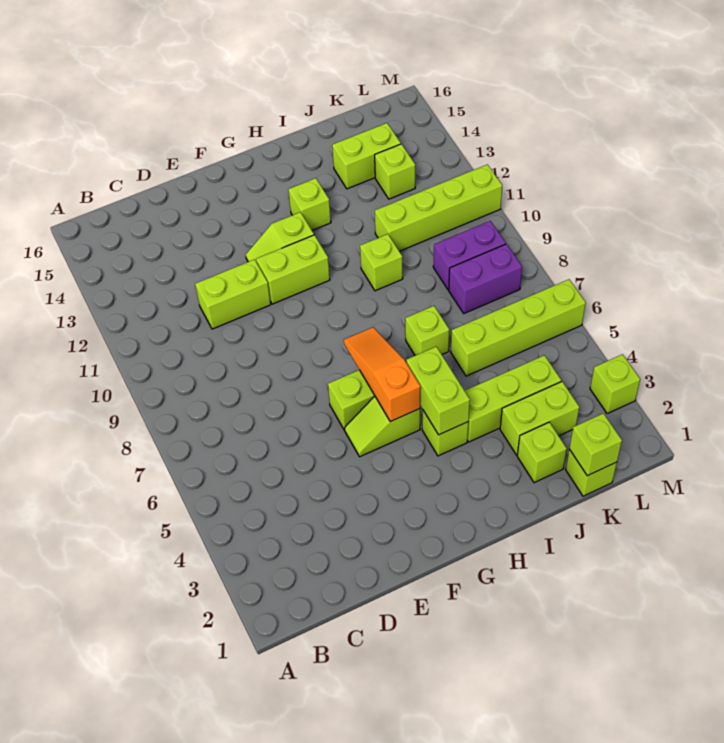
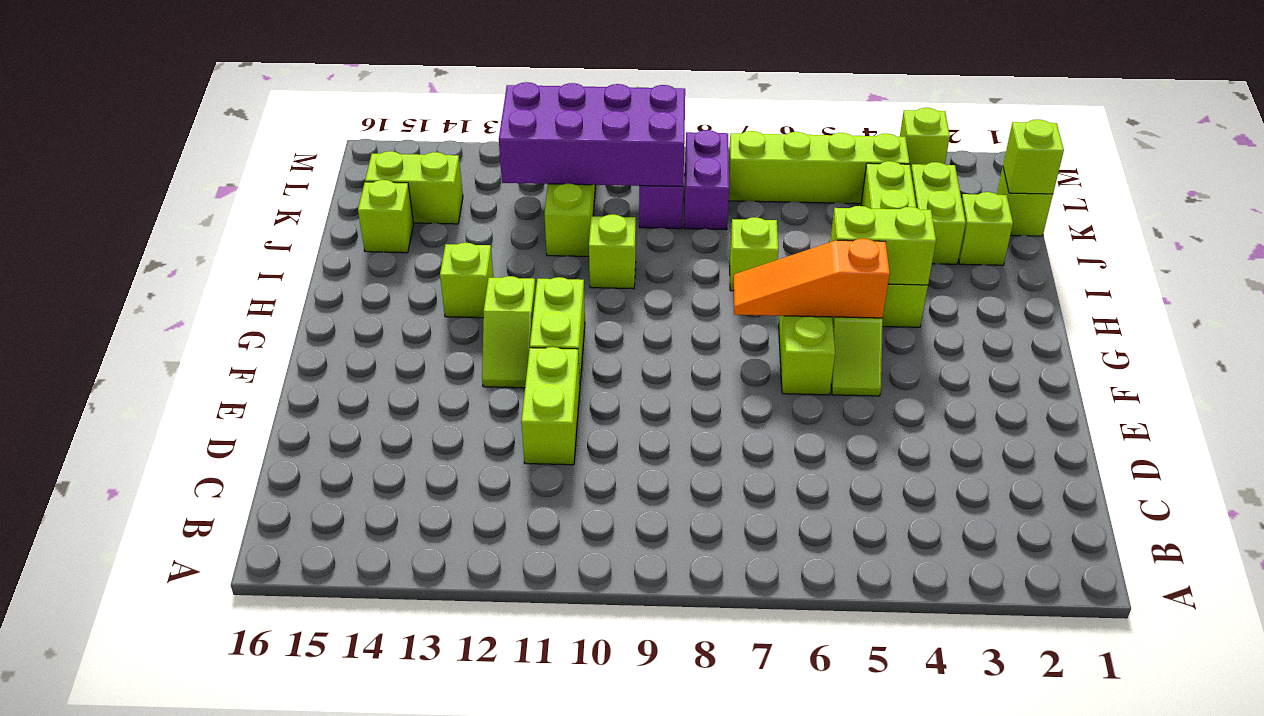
lime 1x4 brick [451,279,586,376] -> lime 1x4 brick turned to [728,131,909,204]
lime 1x2 brick [332,123,401,189] -> lime 1x2 brick turned to [365,151,463,224]
none -> purple 2x4 brick [499,82,685,187]
lime 1x1 brick [375,144,415,199] -> lime 1x1 brick moved to [358,180,414,253]

